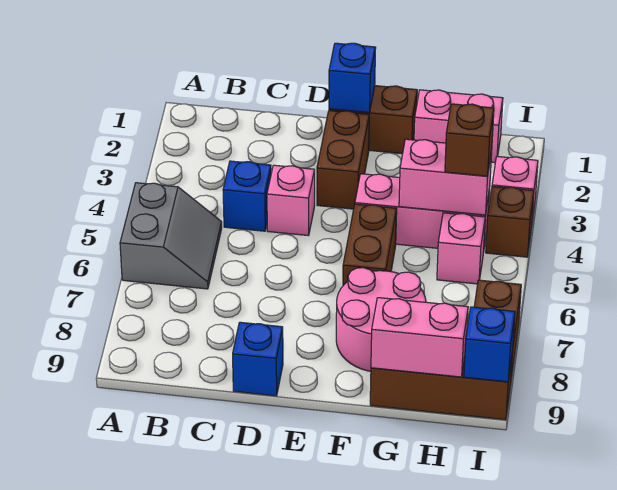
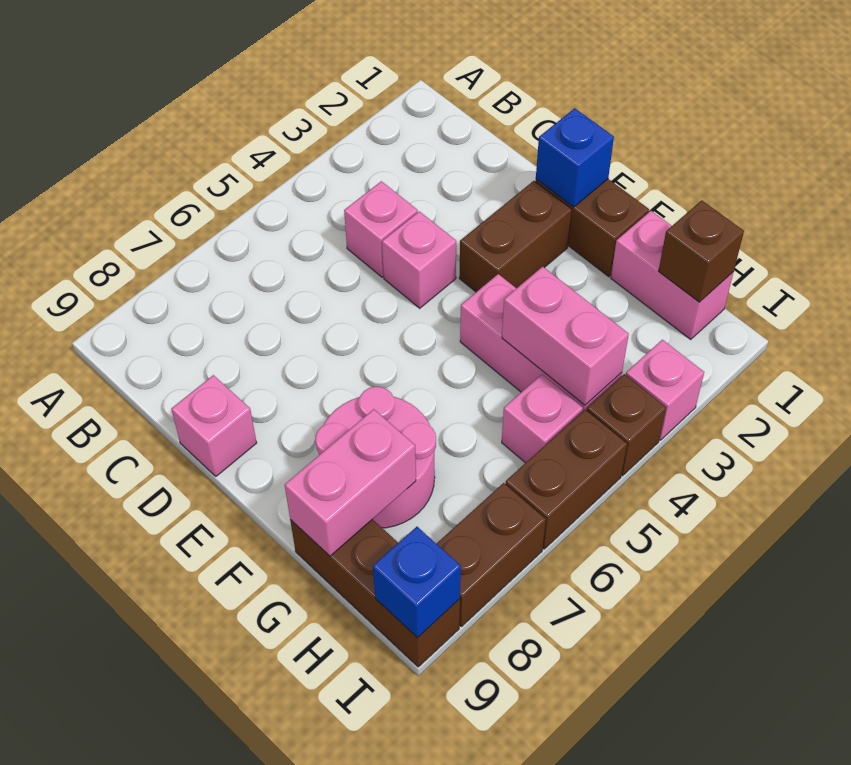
grey 2x2 slope [120,183,222,289] -> none
blue 1x1 brick [223,161,271,231] -> pink 1x1 brick [344,181,418,277]
blue 1x1 brick [233,322,283,396] -> pink 1x1 brick [171,375,257,476]
brown 1x2 brick [343,204,397,285] -> brown 1x2 brick moved to [506,410,627,549]
pink 1x2 brick [371,298,468,377] -> pink 1x2 brick turned to [285,409,416,556]
brown 1x1 brick [445,104,494,176] -> brown 1x1 brick moved to [659,200,744,302]

